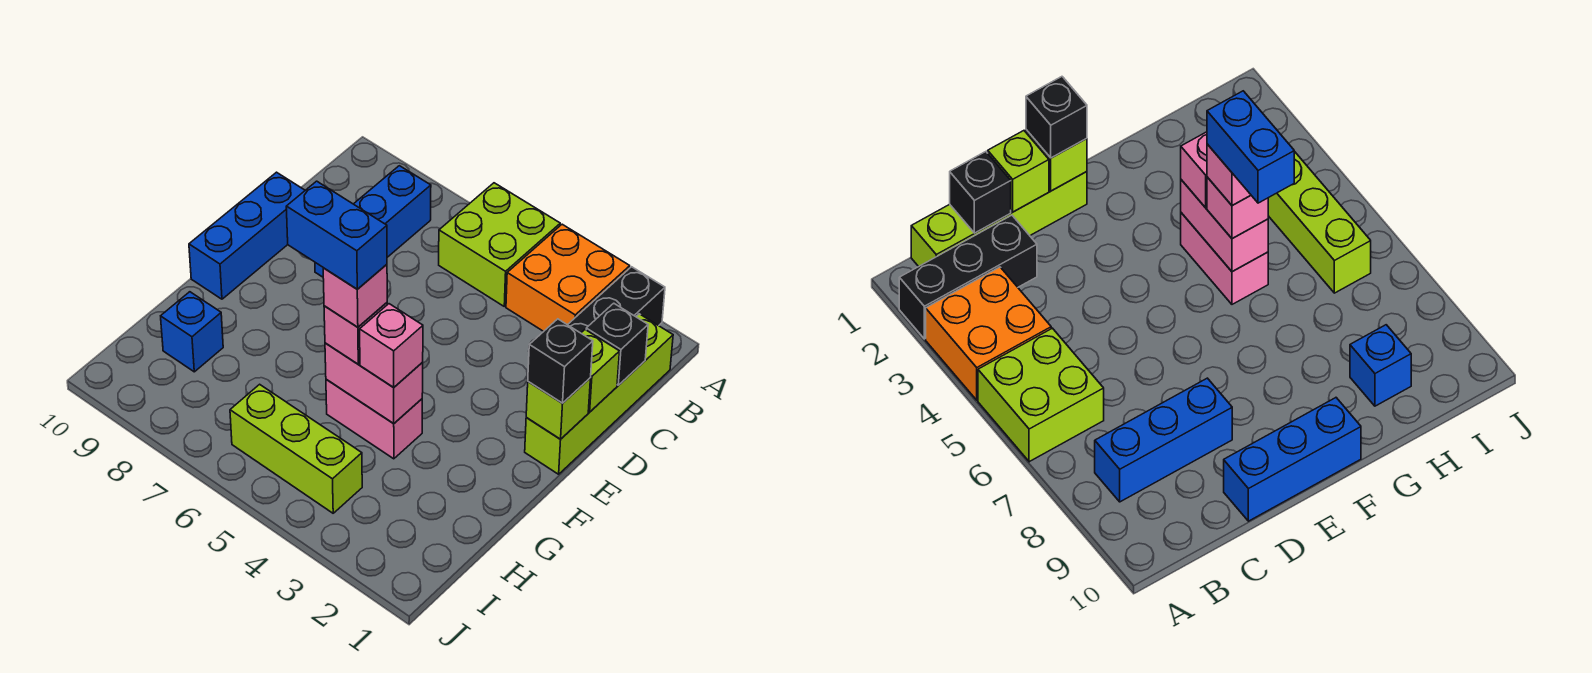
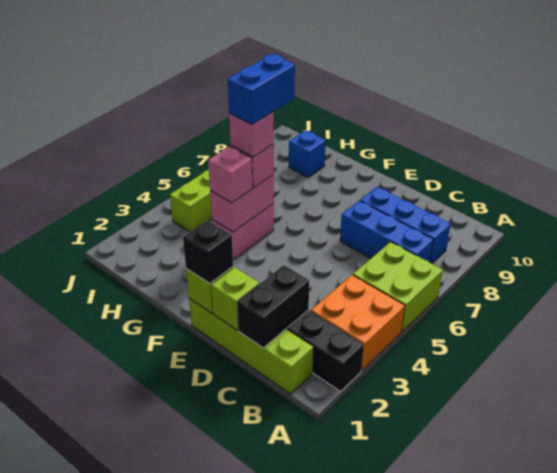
black 1x1 brick [586,303,648,385] -> black 1x2 brick [237,265,309,348]
blue 1x3 brick [189,172,305,299] -> blue 1x3 brick moved to [340,201,433,262]

